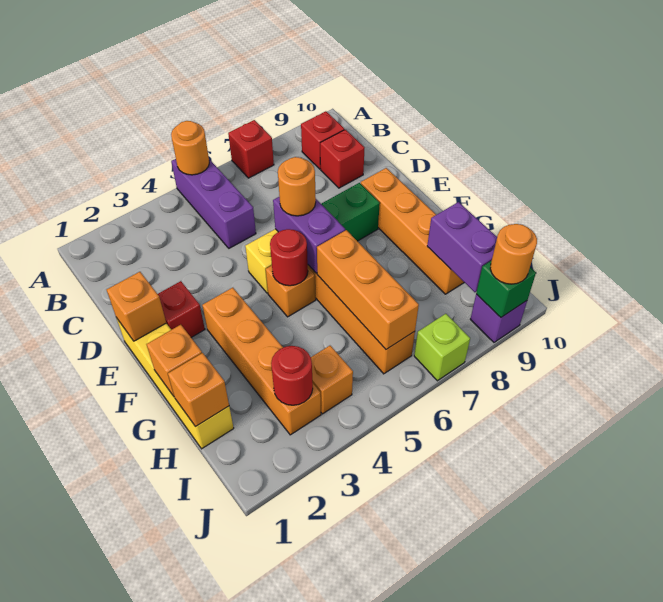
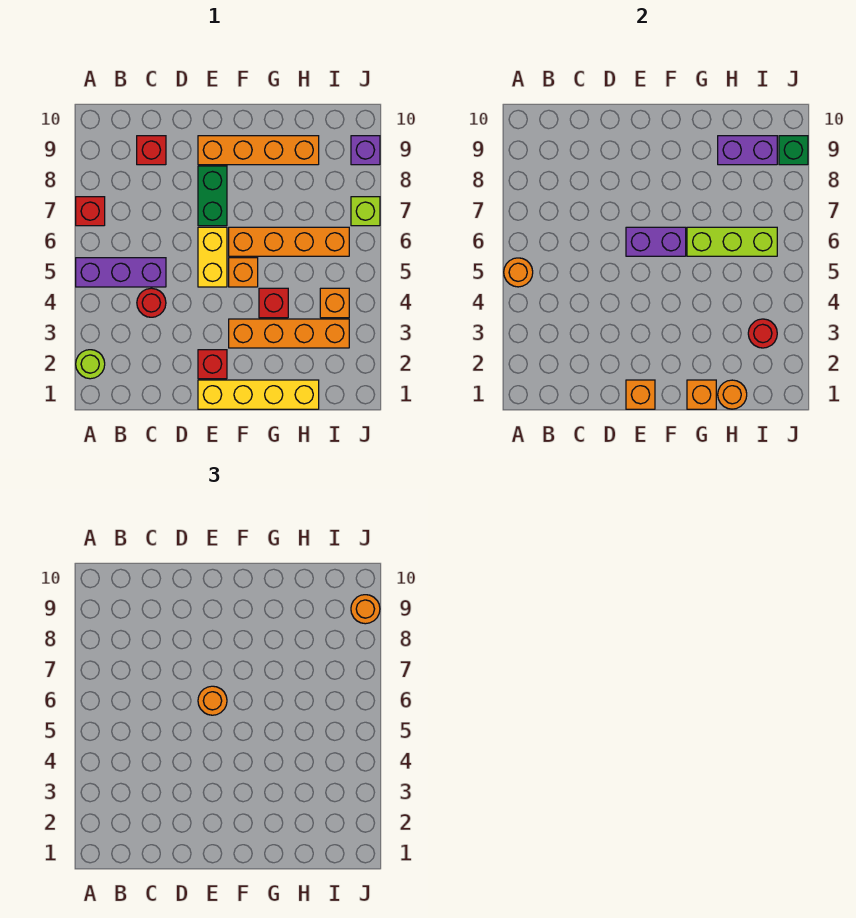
none -> lime 1x1 round brick [76,350,105,379]
red 1x1 brick [301,111,344,169] -> red 1x1 brick moved to [259,288,288,318]
red 1x1 round brick [270,229,308,286] -> red 1x1 round brick moved to [137,288,166,317]
orange 1x3 brick [317,230,419,350] -> lime 1x3 brick [687,227,777,256]
orange 1x1 brick [168,353,229,427] -> orange 1x1 round brick [718,380,747,409]

